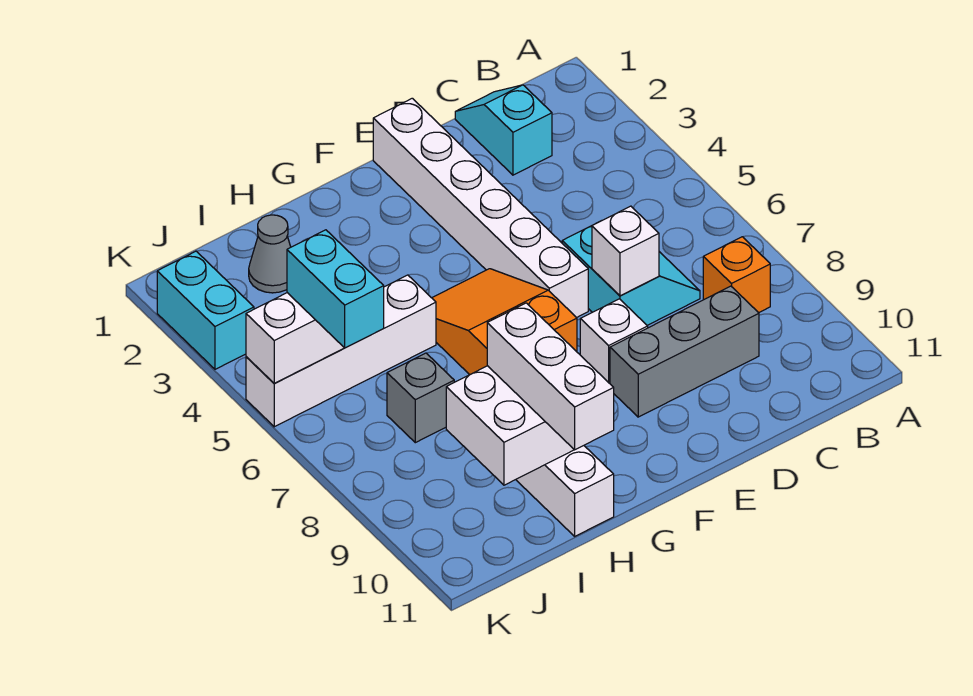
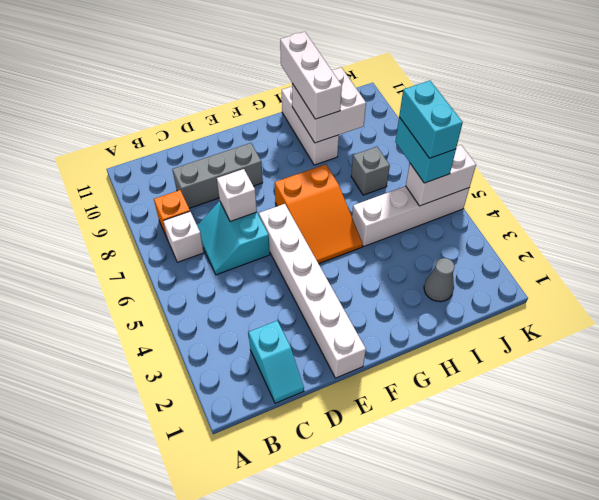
white 1x1 brick [580,299,648,383] -> white 1x1 brick moved to [163,212,204,262]
cyan 1x2 brick [157,251,254,369] -> cyan 1x2 brick moved to [399,81,463,158]

